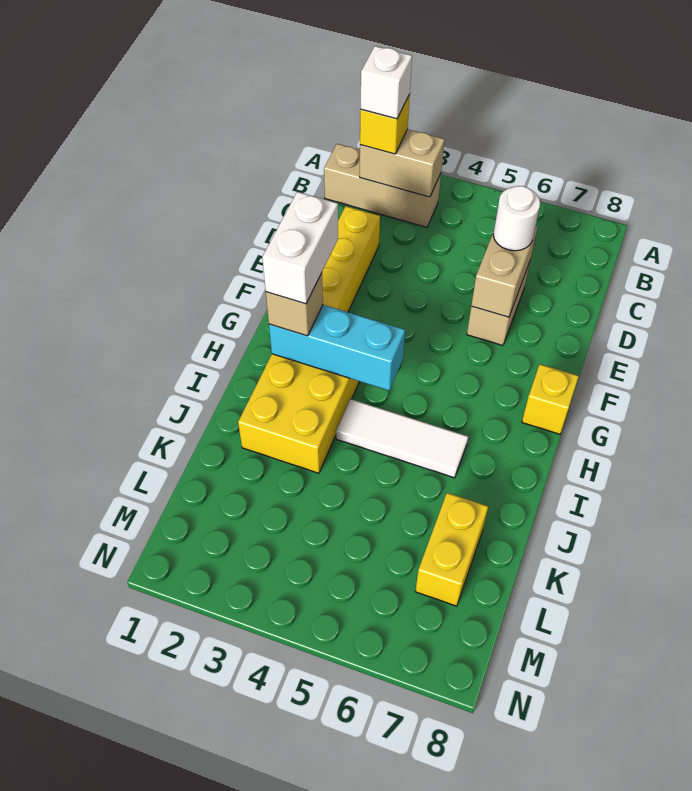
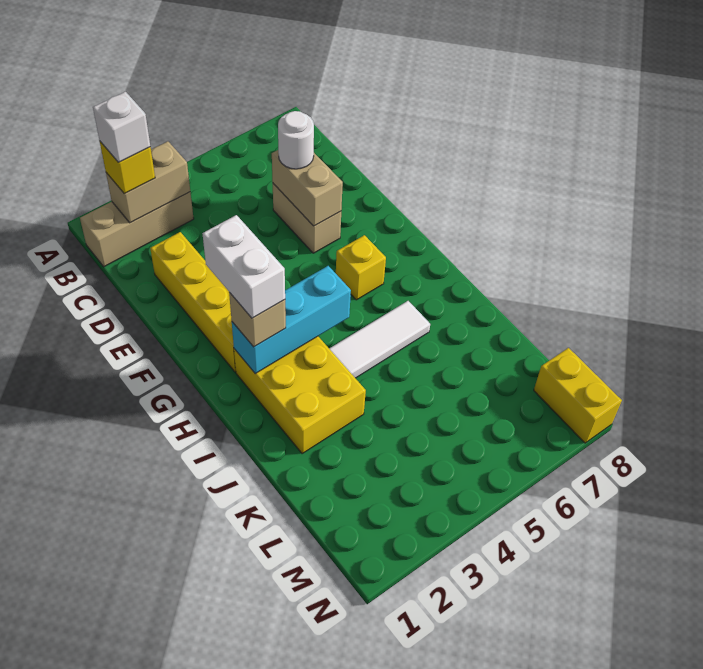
yellow 1x1 brick [522,364,579,434] -> yellow 1x1 brick moved to [336,235,386,300]
yellow 1x2 brick [415,493,488,606] -> yellow 1x2 brick moved to [534,348,622,443]

